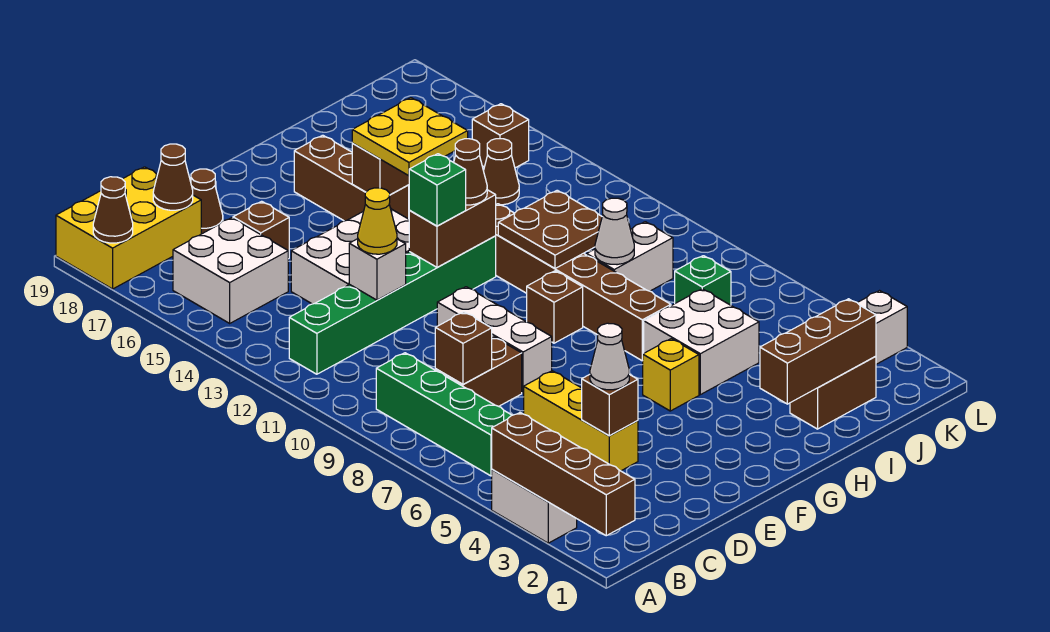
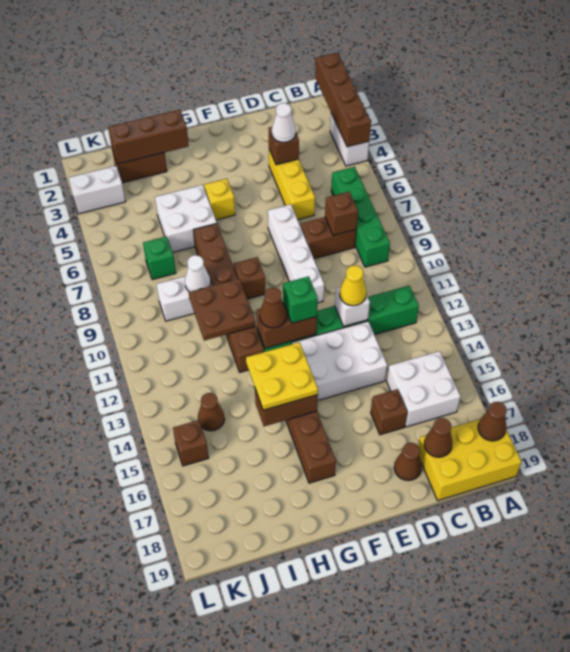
white 1x3 brick [437,287,552,393] -> white 1x4 brick [268,204,324,303]

